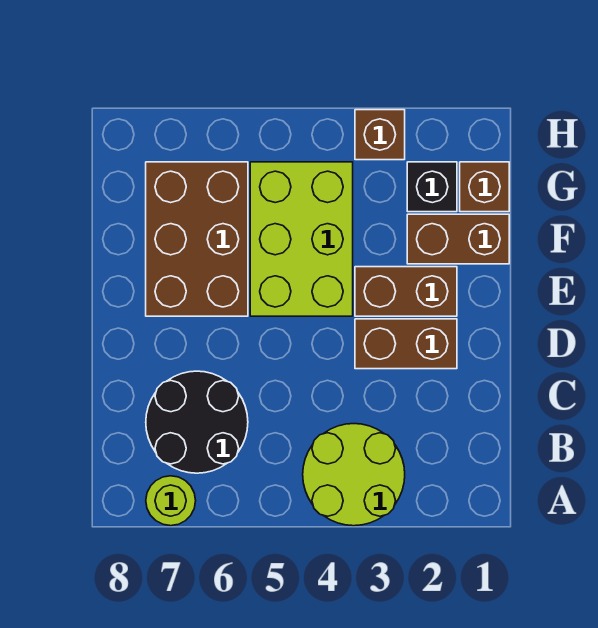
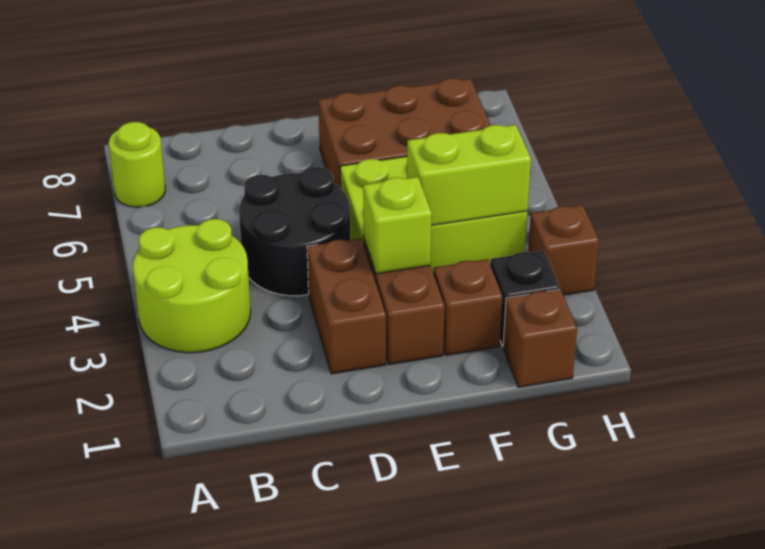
black 2x2 round brick [146,371,248,473] -> black 2x2 round brick moved to [239,167,350,296]
none -> lime 1x1 brick [363,177,432,274]
brown 1x2 brick [407,214,509,264] -> brown 1x1 brick [434,259,503,355]
none -> lime 1x2 brick [407,125,531,225]

